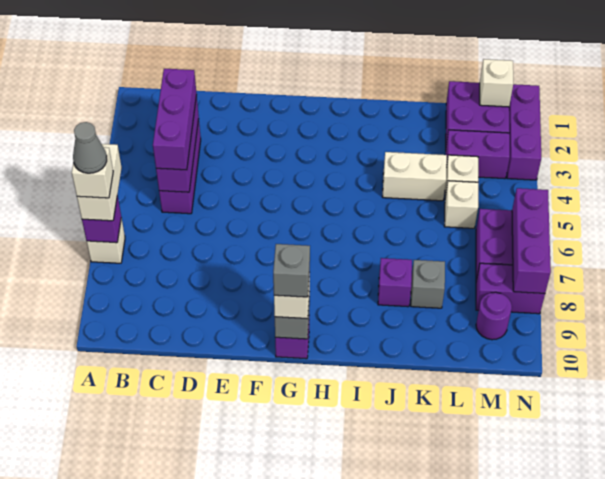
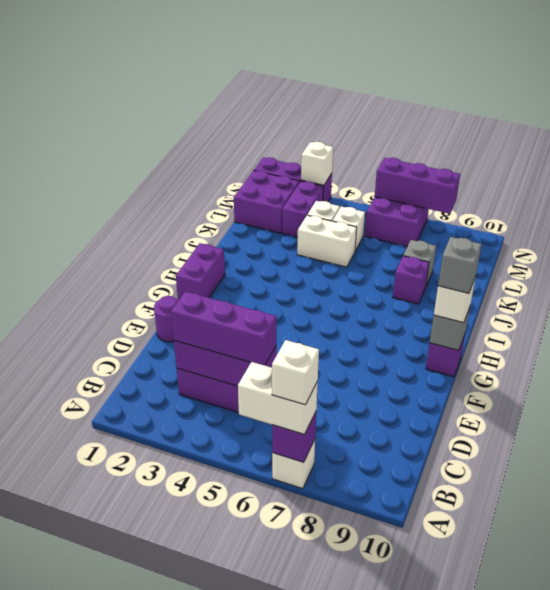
grey 1x1 cone [73,122,107,173] -> none
white 1x2 brick [383,152,447,201] -> white 1x2 brick turned to [297,215,357,267]
white 1x1 brick [480,59,513,107] -> white 1x1 brick moved to [301,142,333,185]
purple 1x2 brick [476,263,545,314] -> purple 1x2 brick moved to [176,243,225,299]
purple 1x1 round brick [476,292,512,340] -> purple 1x1 round brick moved to [154,296,179,342]

